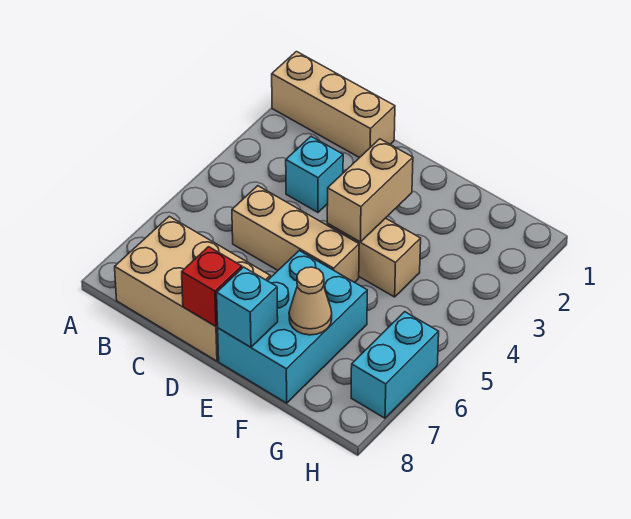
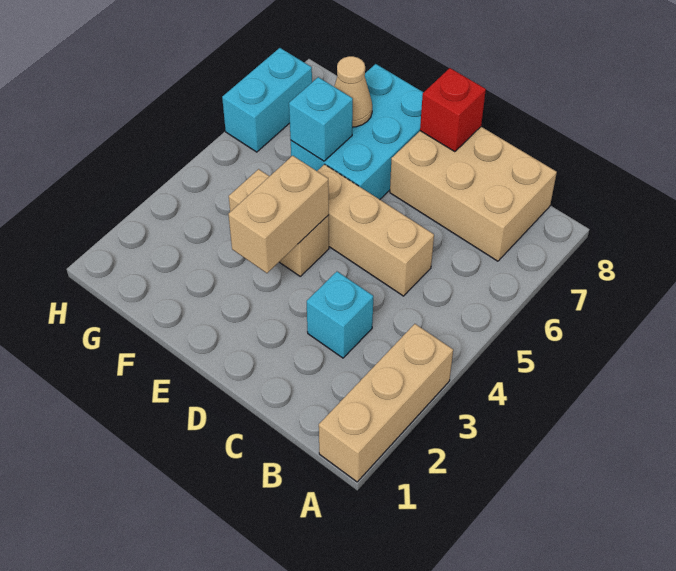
tan 1x3 brick [272,52,395,158] -> tan 1x3 brick turned to [319,324,453,482]
cyan 1x1 brick [217,267,278,347] -> cyan 1x1 brick moved to [289,77,353,161]

